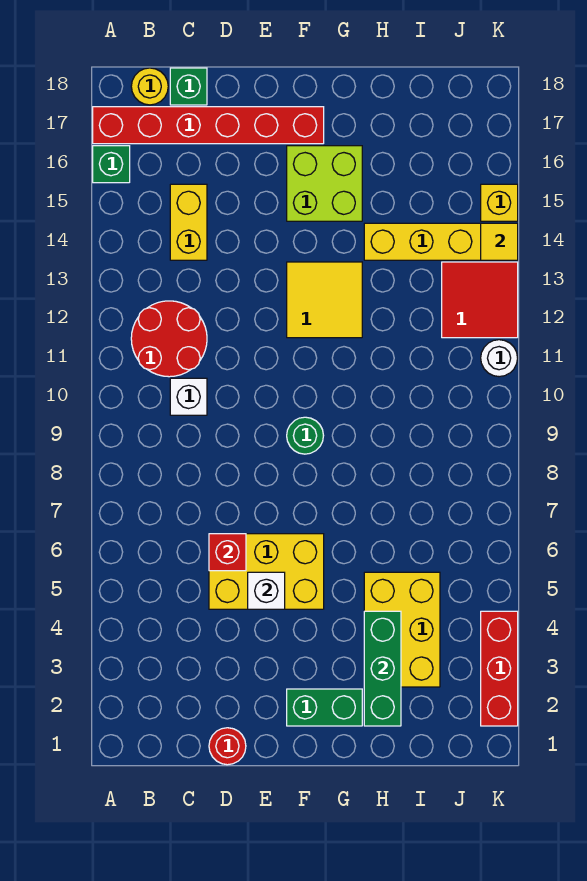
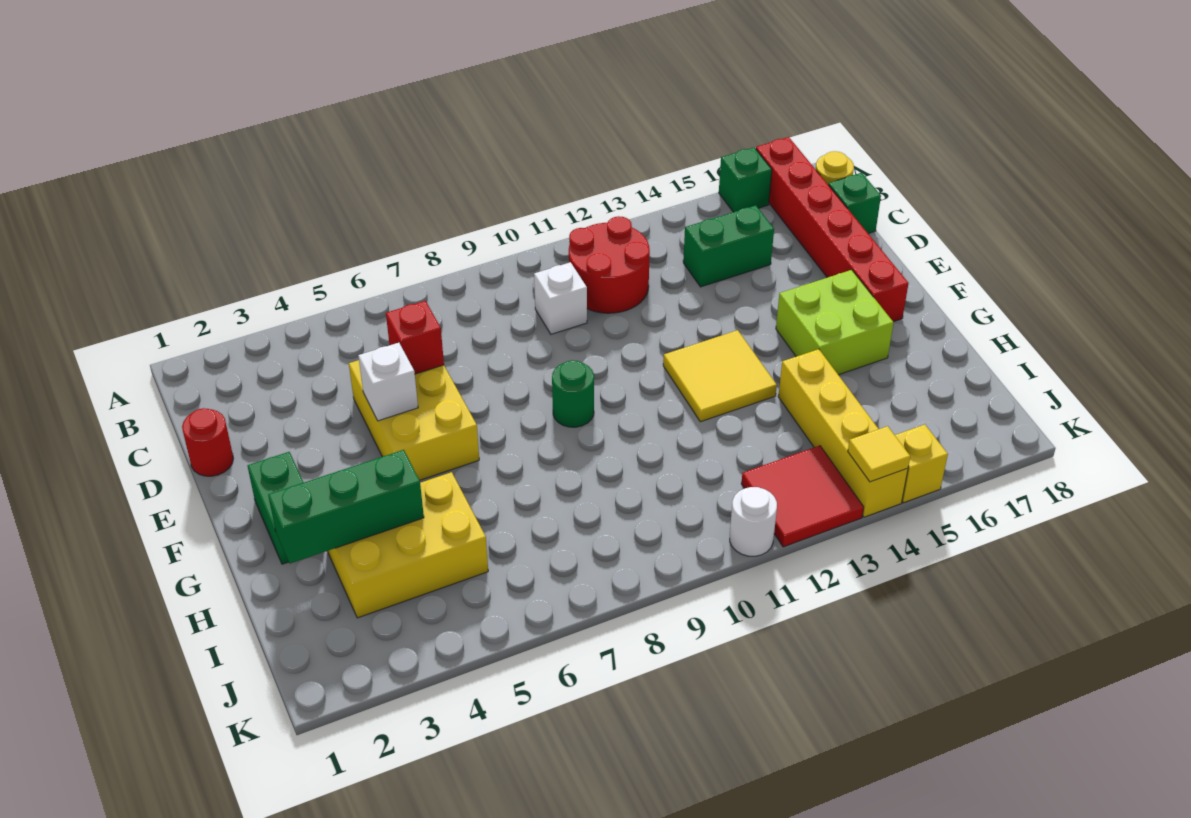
yellow 1x2 brick [170,184,207,260] -> green 1x2 brick [683,205,774,287]
red 1x3 brick [481,611,518,726] -> none

